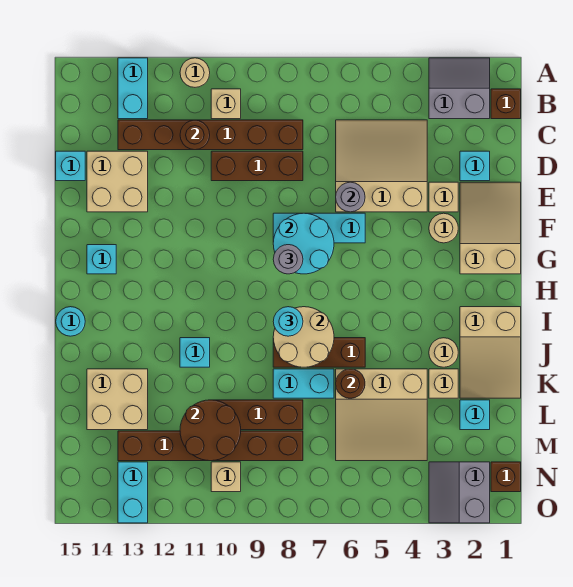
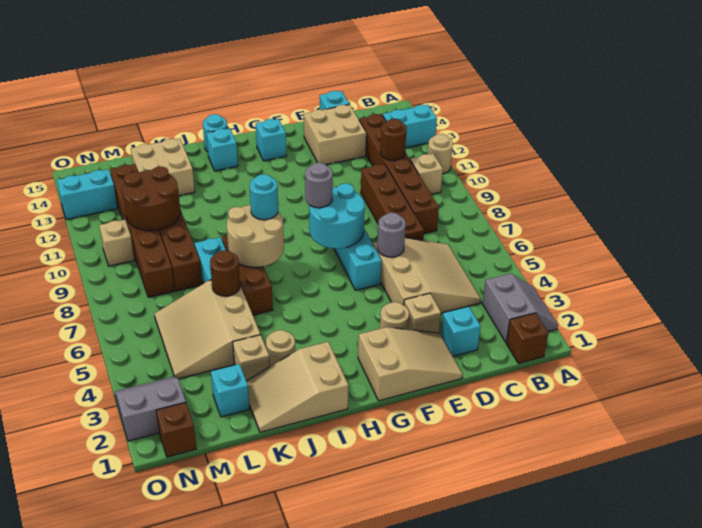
brown 1x3 brick [211,151,303,181] -> brown 1x4 brick [361,164,424,240]
cyan 1x1 brick [180,338,210,367] -> cyan 1x1 brick moved to [206,128,238,171]

